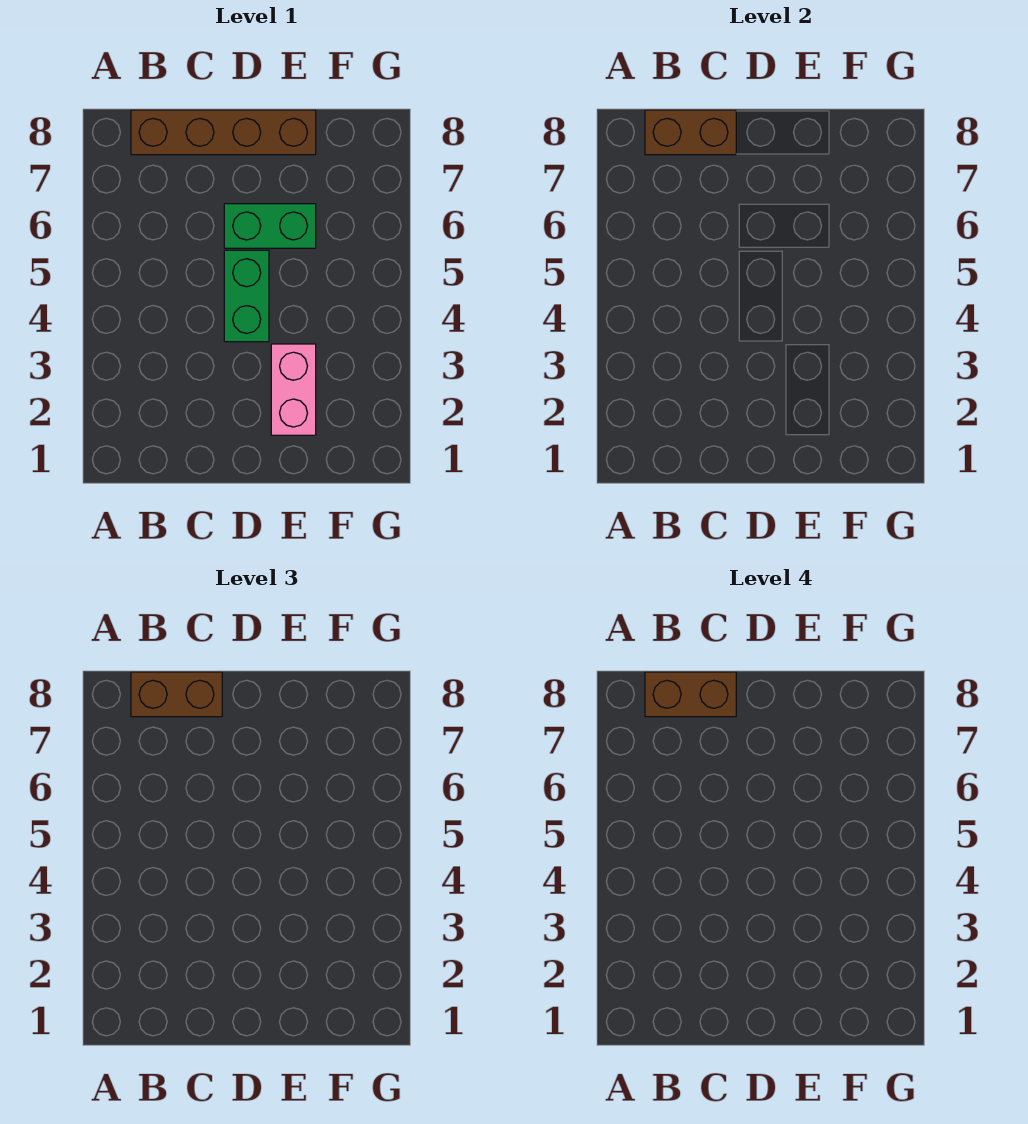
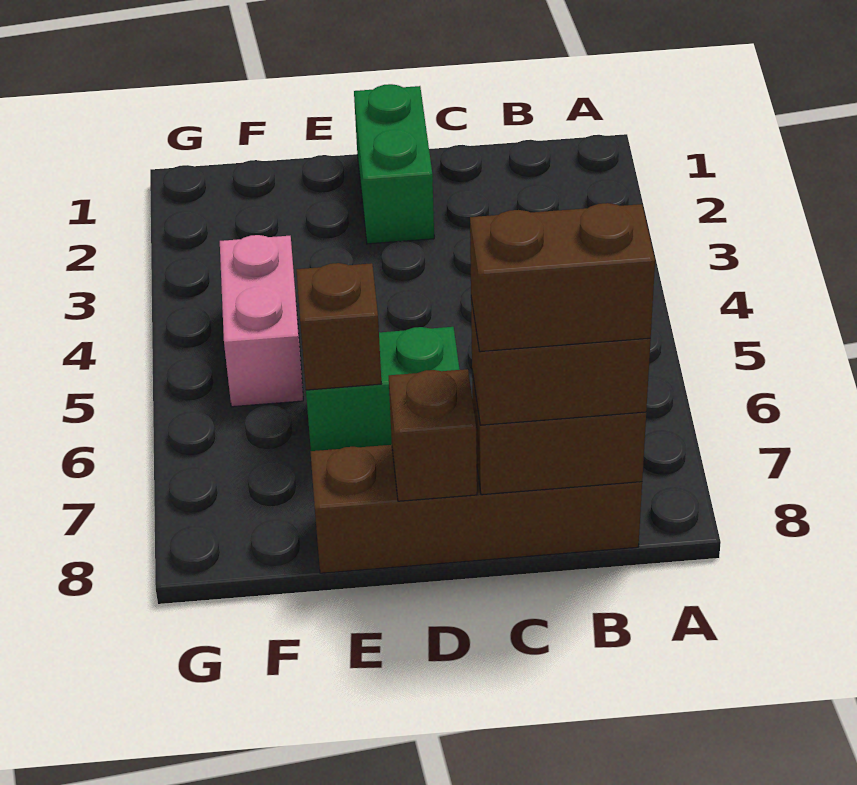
green 1x2 brick [224,250,269,342] -> green 1x2 brick moved to [354,84,434,244]
none -> brown 1x1 brick [389,369,477,501]
pink 1x2 brick [271,344,316,435] -> pink 1x2 brick moved to [220,235,303,407]
none -> brown 1x1 brick [296,263,381,390]

